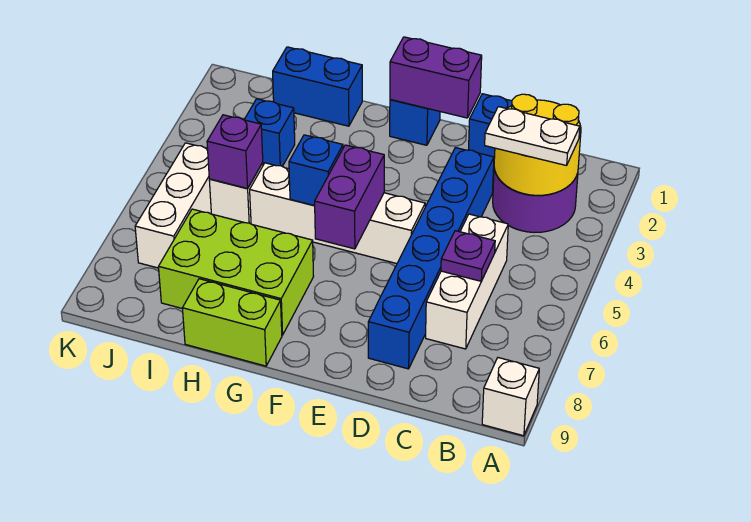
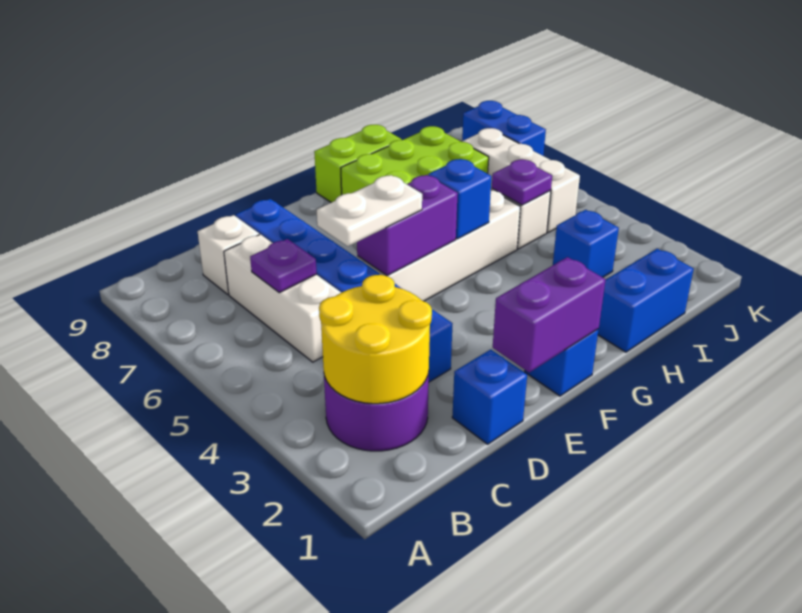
white 1x1 brick [482,358,539,436] -> white 1x1 brick moved to [198,215,259,294]
white 1x2 plate [485,107,580,166] -> white 1x2 plate moved to [317,175,422,246]
purple 1x2 brick [315,145,384,249] -> purple 1x2 brick turned to [357,175,458,276]
purple 1x1 brick [207,115,263,188] -> purple 1x1 plate [492,160,552,205]
none -> blue 1x2 brick [462,101,546,156]

